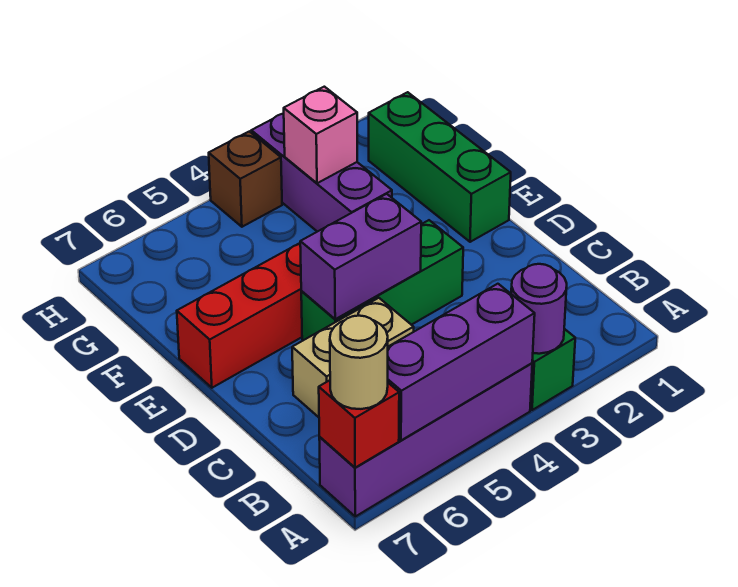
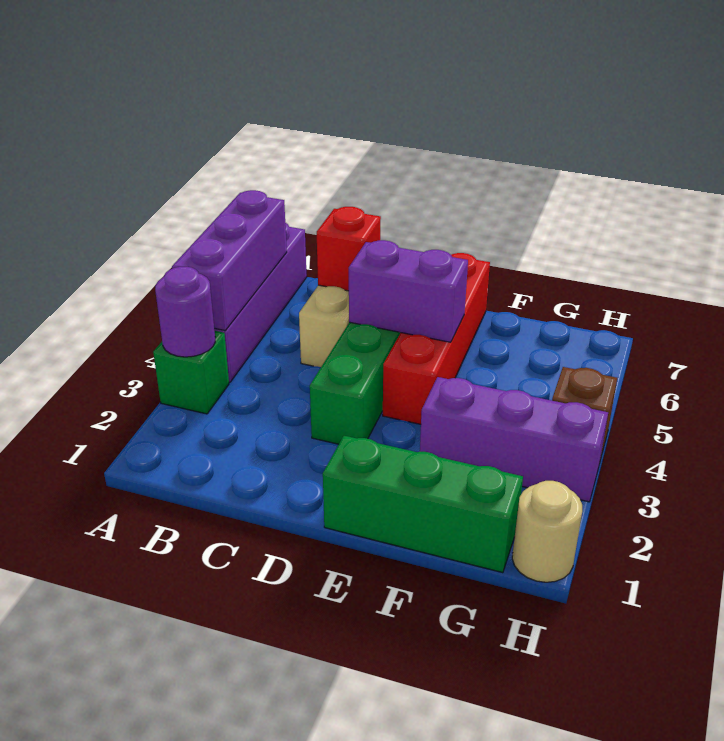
red 1x1 brick [319,380,399,468] -> red 1x1 brick moved to [317,207,381,291]
tan 1x1 round brick [330,316,388,409] -> tan 1x1 round brick moved to [512,481,582,582]
purple 1x2 brick [300,194,421,319] -> purple 1x2 brick turned to [349,240,468,342]
pink 1x1 brick [283,87,357,183] -> none

